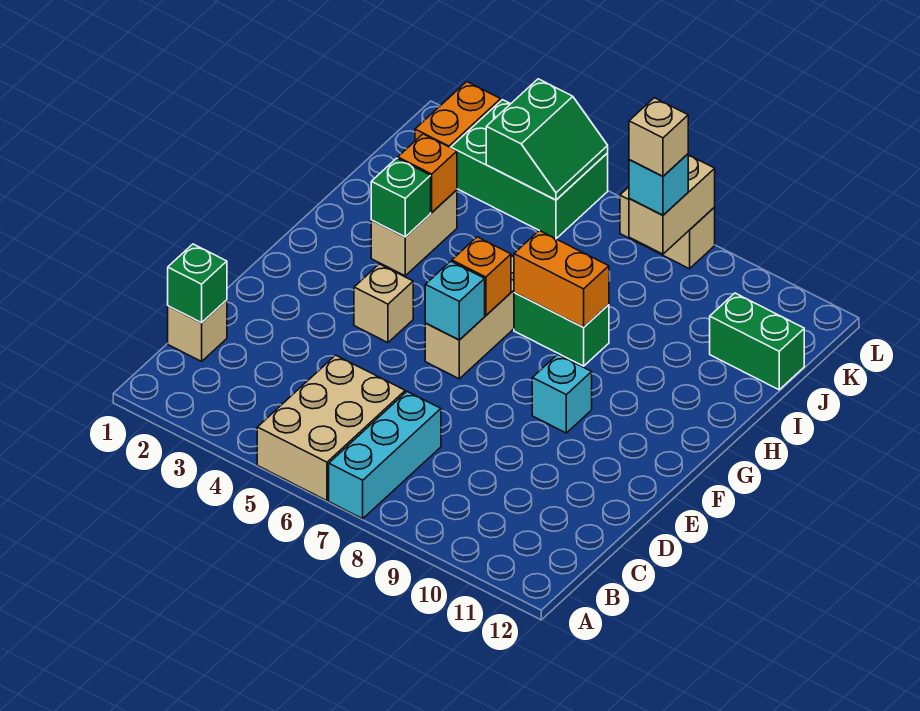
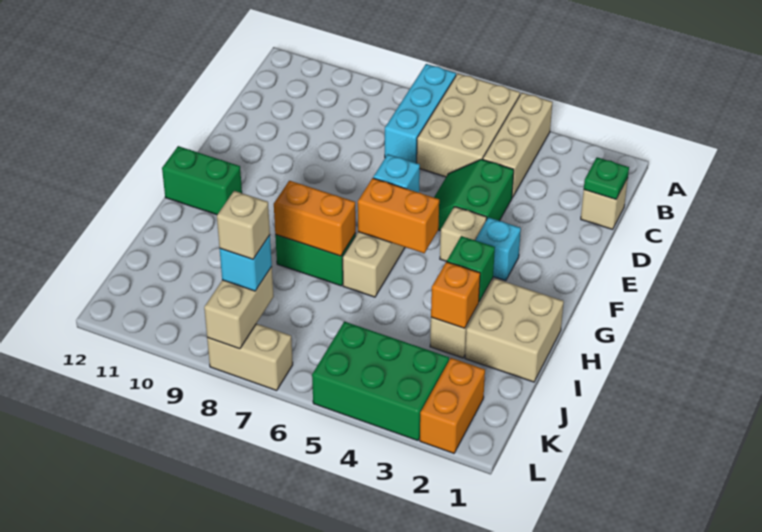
none -> tan 1x3 brick [483,93,552,198]
green 1x1 brick [168,244,227,323] -> green 1x1 plate [584,157,629,199]
cyan 1x1 brick [532,354,592,433] -> cyan 1x1 brick moved to [476,217,521,281]
orange 1x1 brick [452,237,511,316] -> orange 1x2 brick [358,178,439,253]
none -> tan 2x2 brick [465,279,564,382]
green 1x2 brick [710,293,804,390] -> green 1x2 brick moved to [162,146,242,215]
green 2x2 slope [486,79,608,200] -> green 2x2 slope moved to [434,159,514,231]

